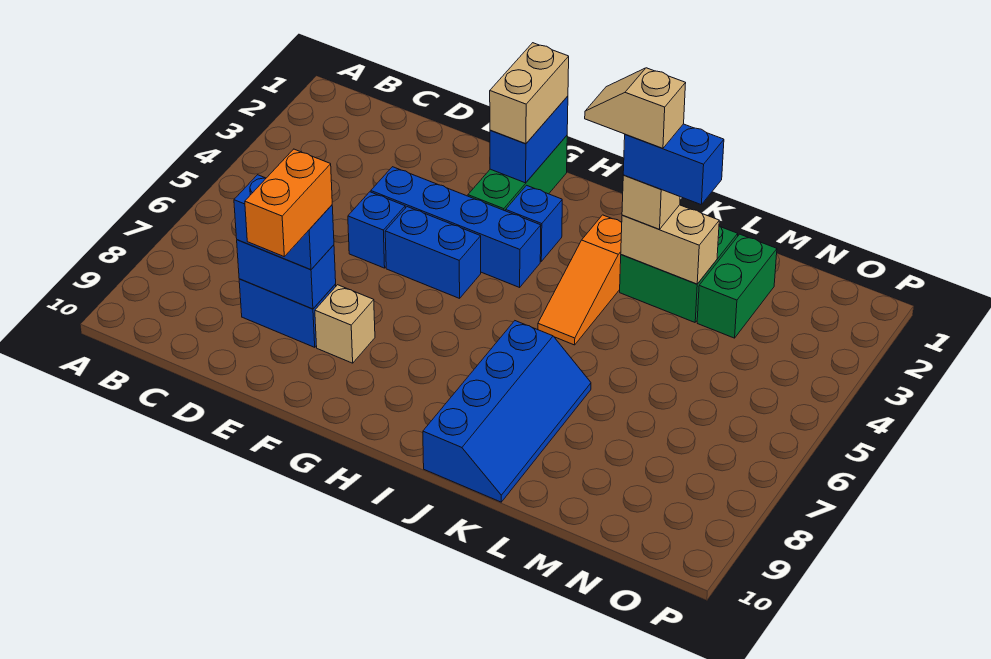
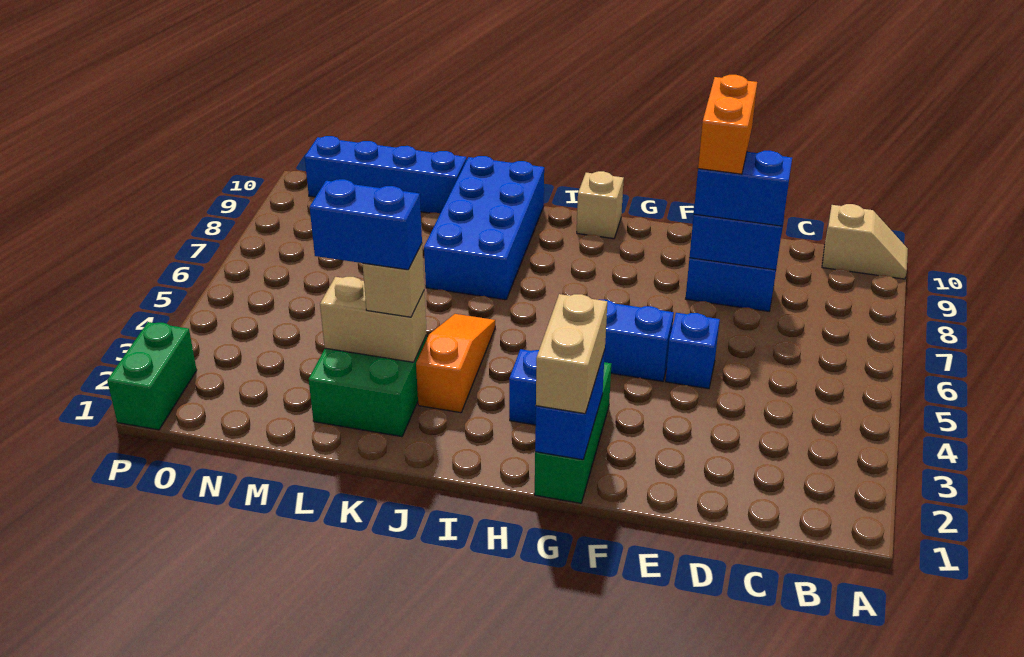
blue 1x4 brick [371,167,541,287] -> blue 1x4 brick moved to [305,136,467,214]
tan 1x1 brick [315,285,375,363] -> tan 1x1 brick moved to [577,171,624,239]
tan 1x2 slope [585,68,686,148] -> tan 1x2 slope moved to [822,204,908,279]
blue 2x4 slope [423,321,591,502] -> blue 2x4 brick [424,156,544,300]
green 1x2 brick [697,234,777,338] -> green 1x2 brick moved to [107,322,197,430]

